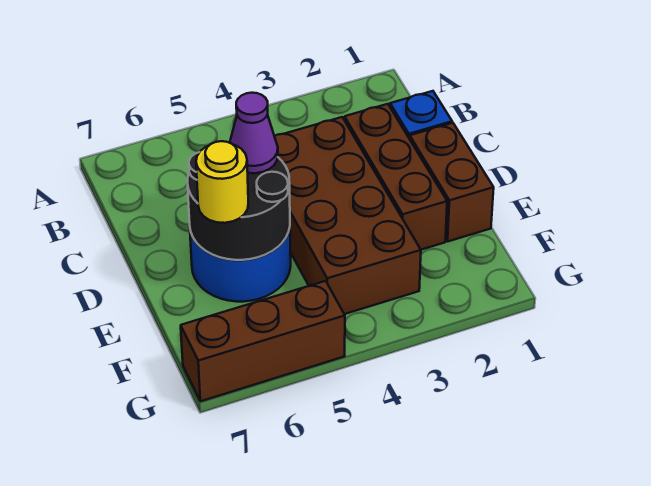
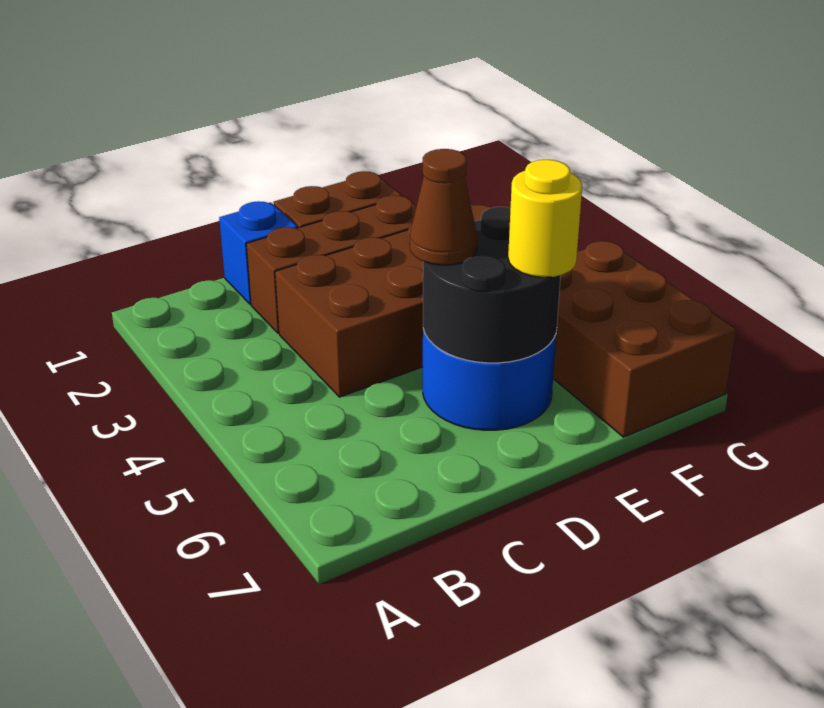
purple 1x1 cone [230,93,278,173] -> brown 1x1 cone [410,149,477,265]
brown 1x3 brick [181,281,345,401] -> brown 2x3 brick [553,241,736,437]

